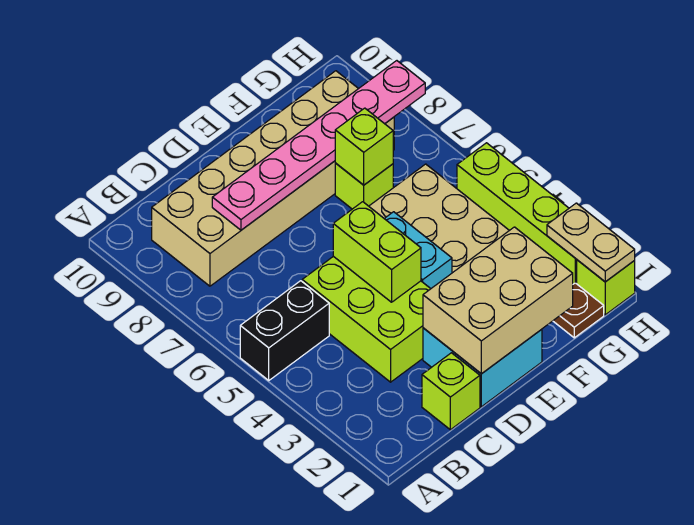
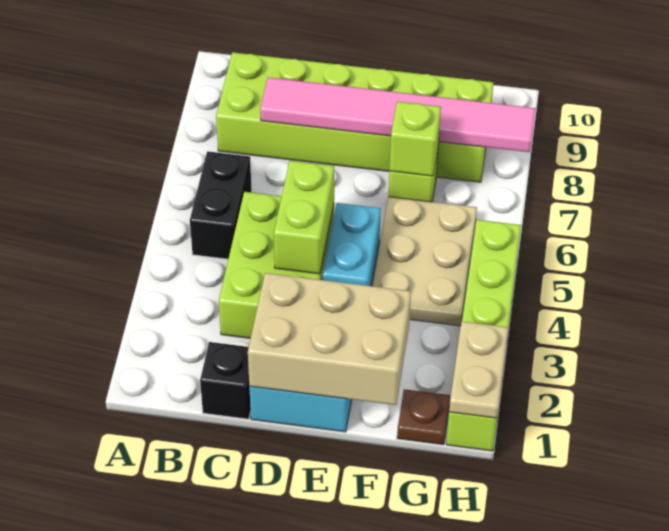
black 1x2 brick [240,281,329,380] -> black 1x2 brick turned to [190,151,252,259]
tan 2x6 brick [152,71,394,286] -> lime 2x6 brick [216,52,493,182]
lime 1x1 brick [422,353,480,430] -> black 1x1 brick [200,342,251,419]
pink 1x6 plate [212,61,425,230] -> pink 1x6 tile [260,77,536,152]

